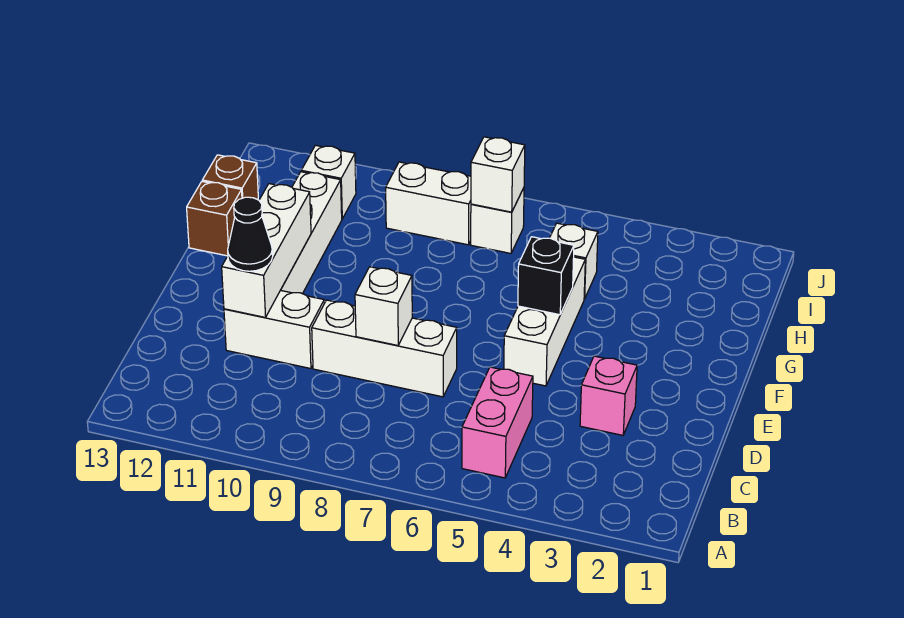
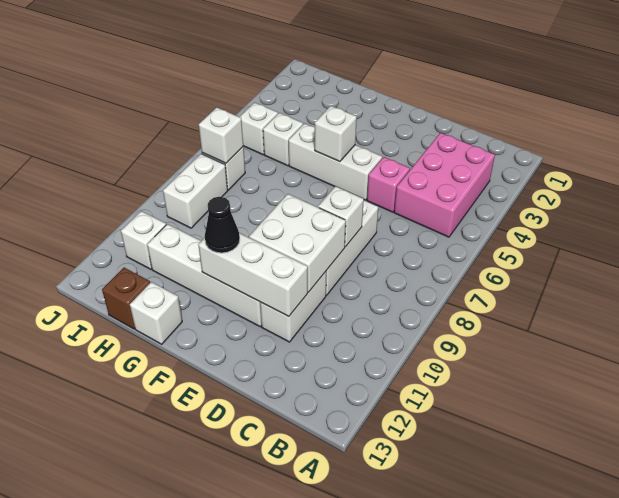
pink 1x2 brick [462,367,533,478] -> pink 2x3 brick [394,133,495,237]
pink 1x1 brick [580,356,637,435] -> pink 1x1 brick moved to [367,157,410,212]
none -> white 2x2 brick [249,194,346,292]
black 1x1 cone [228,197,273,271] -> black 1x1 cone moved to [205,197,240,253]
black 1x1 brick [518,237,574,315] -> white 1x1 brick [315,106,357,162]
brown 1x1 brick [187,182,242,256] -> white 1x1 brick [130,282,182,344]
none -> white 1x1 brick [240,102,278,155]

